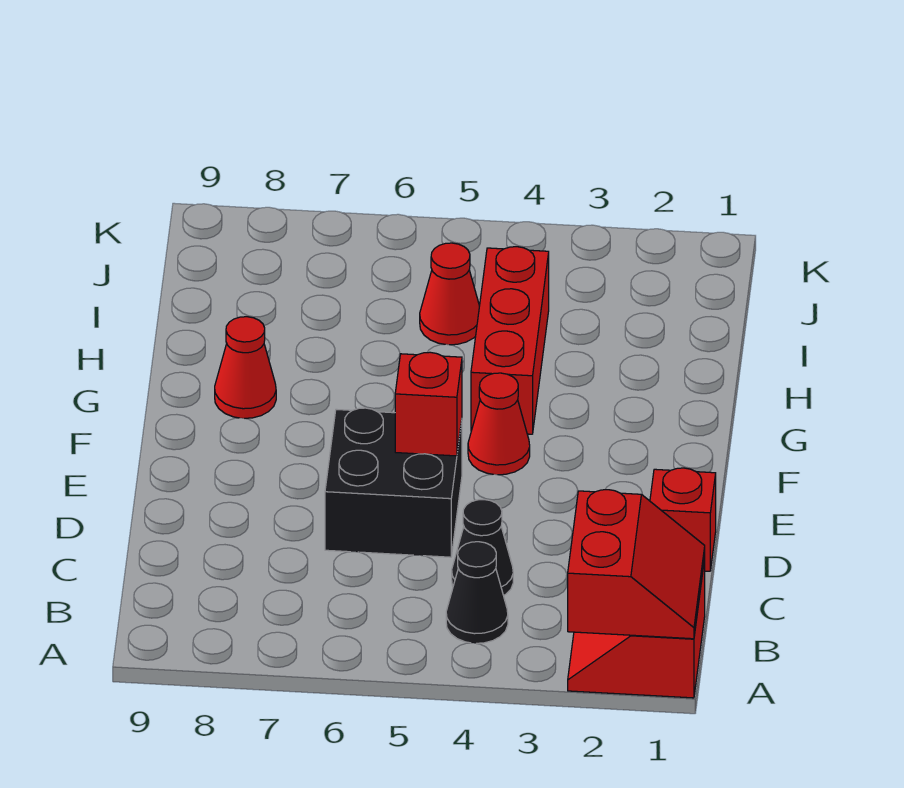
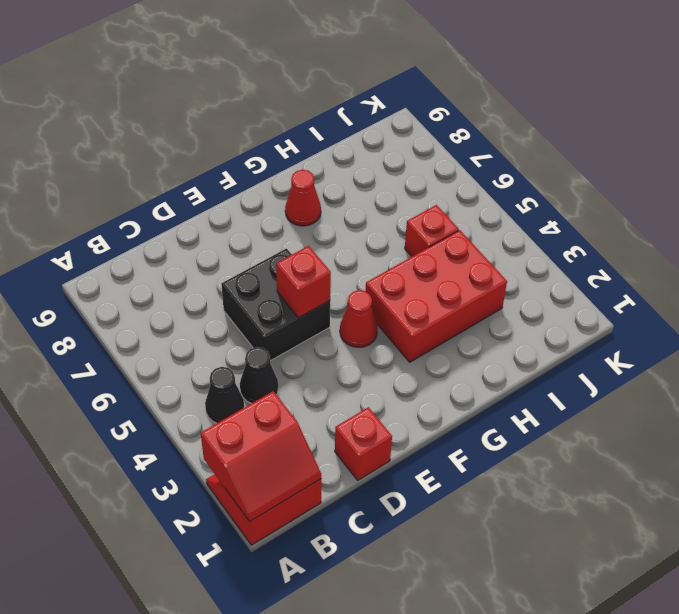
red 1x3 brick [471,247,549,434] -> red 2x3 brick [366,230,507,362]
red 1x1 cone [420,243,479,345] -> red 1x1 brick [405,205,459,257]

